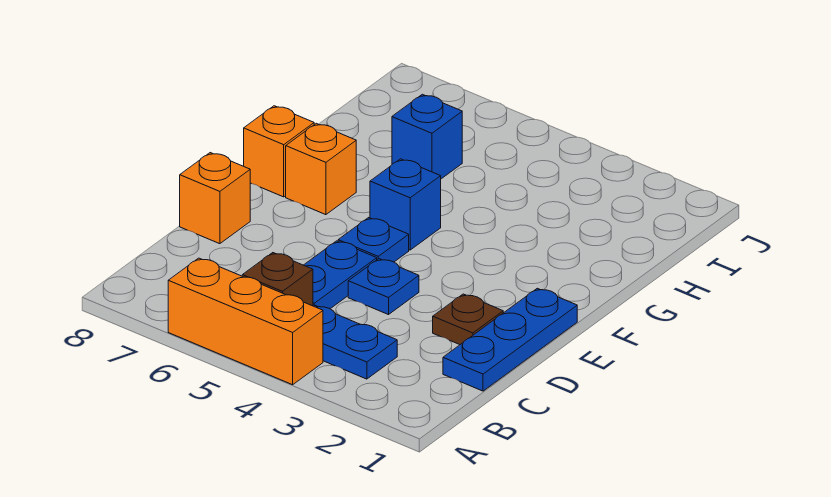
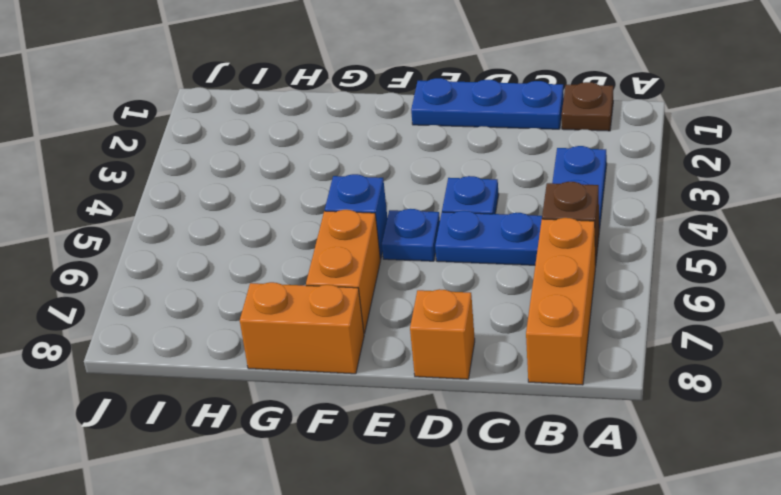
orange 1x3 brick [168,258,323,385] -> orange 1x3 brick moved to [526,218,595,385]
brown 1x1 plate [433,294,503,345] -> brown 1x1 plate moved to [562,82,613,131]
orange 1x1 brick [286,123,356,215] -> orange 1x2 brick [306,210,381,334]
orange 1x1 brick [244,106,314,197] -> orange 1x2 brick [240,282,364,374]
blue 1x1 brick [392,94,462,179] -> none

